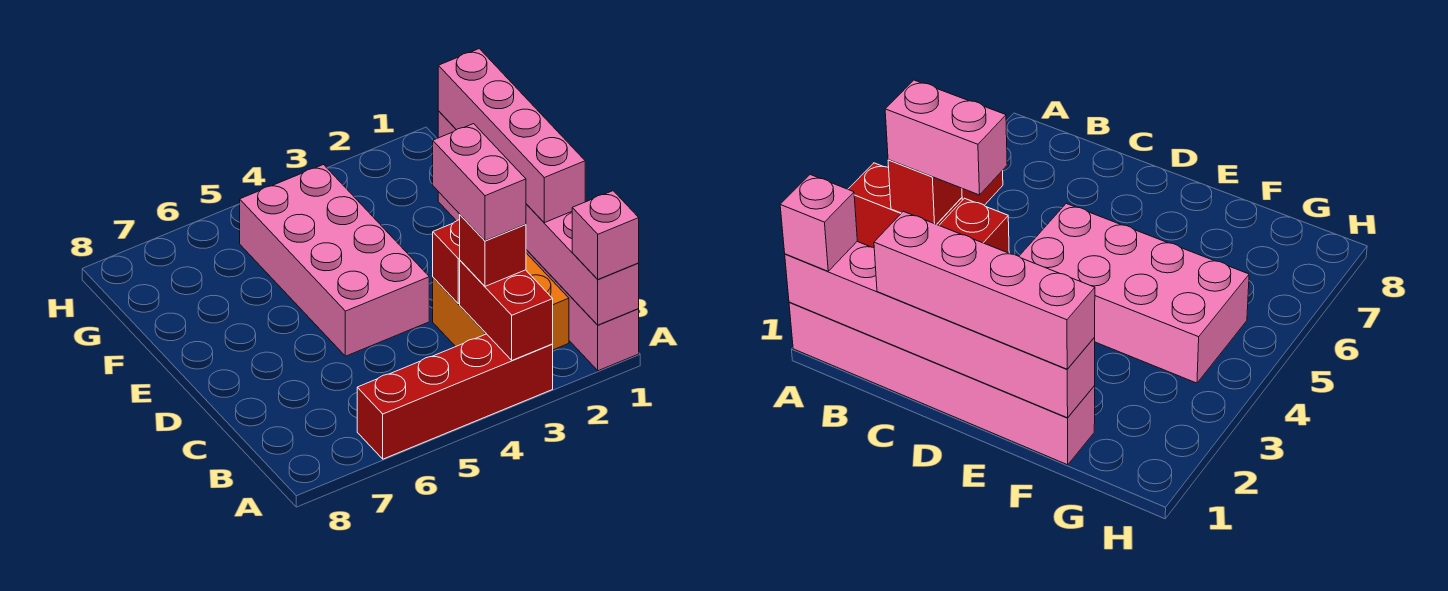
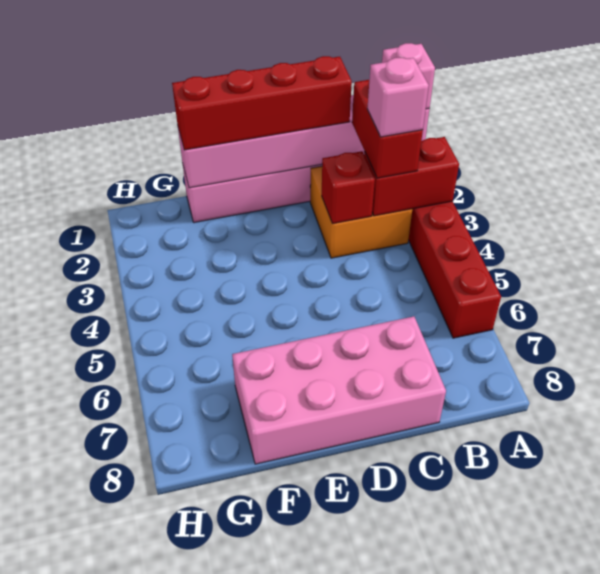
red 1x1 brick [460,215,526,286] -> red 1x2 brick [352,80,423,178]
pink 1x2 brick [433,124,526,241] -> pink 1x1 brick [367,58,429,137]
pink 1x4 brick [438,49,585,223] -> red 1x4 brick [172,56,352,150]
pink 2x4 brick [240,165,429,356] -> pink 2x4 brick moved to [232,317,446,464]

